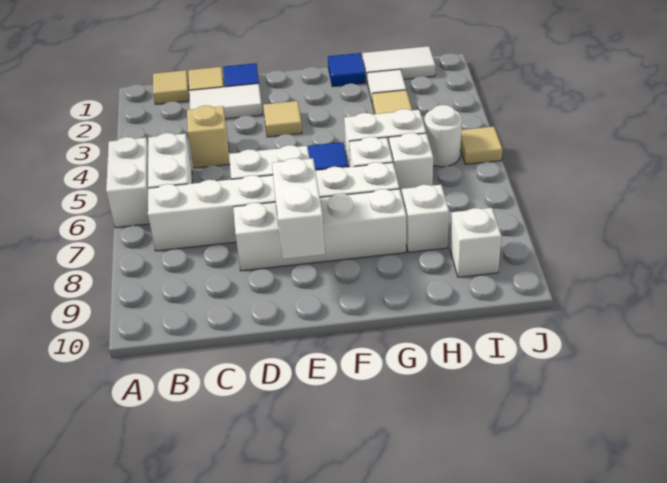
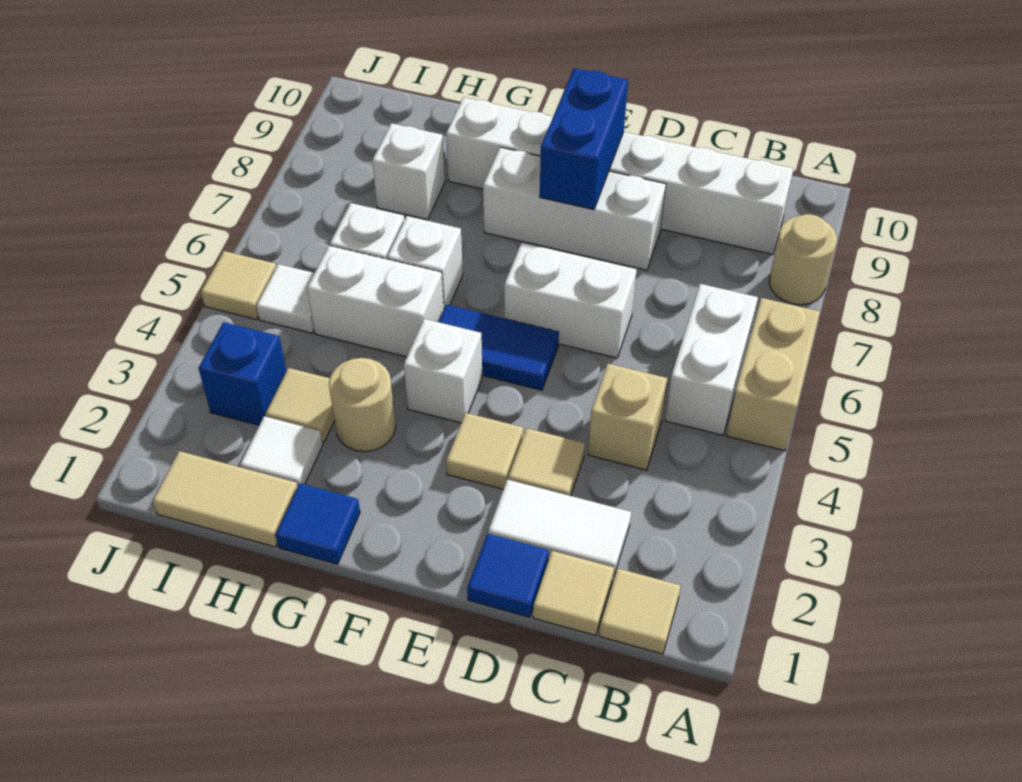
white 1x2 brick [106,137,150,228] -> tan 1x2 brick [726,298,820,451]
none -> tan 1x1 round brick [769,214,837,305]
white 1x6 brick [148,162,399,251] -> white 1x6 brick moved to [446,97,793,254]
none -> tan 1x1 tile [508,428,585,496]
white 1x4 brick [233,189,406,271] -> white 1x3 brick [483,147,666,270]
white 1x2 brick [272,158,325,259] -> blue 1x2 brick [540,68,628,210]
none -> tan 1x1 round brick [329,358,396,452]
white 1x2 tile [362,46,435,80] -> tan 1x2 tile [153,451,297,547]
none -> blue 1x1 brick [198,322,286,425]
white 1x1 round brick [424,105,462,167] -> white 1x1 tile [256,264,314,333]
white 1x1 brick [450,208,502,277] -> white 1x1 brick moved to [404,319,482,423]

